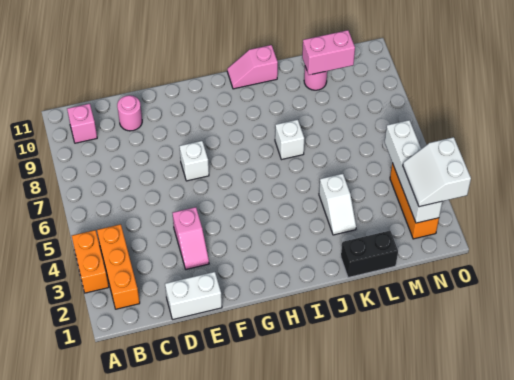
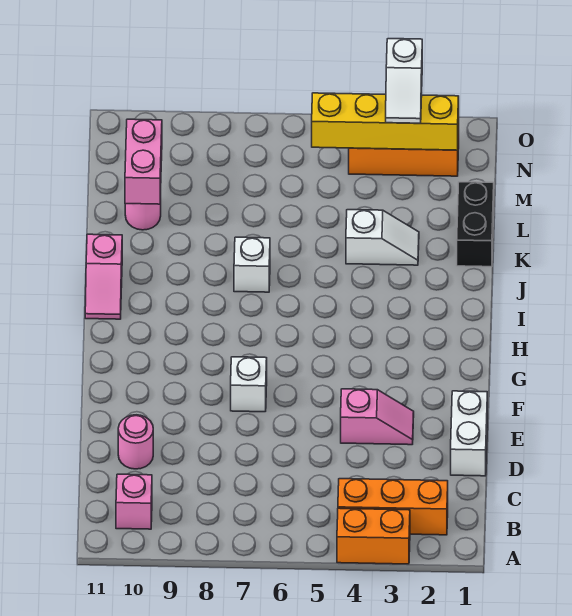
white 1x4 brick [385,120,442,223] -> yellow 1x4 brick [312,93,459,150]
white 2x2 slope [403,137,471,207] -> white 1x2 slope [386,39,422,123]

